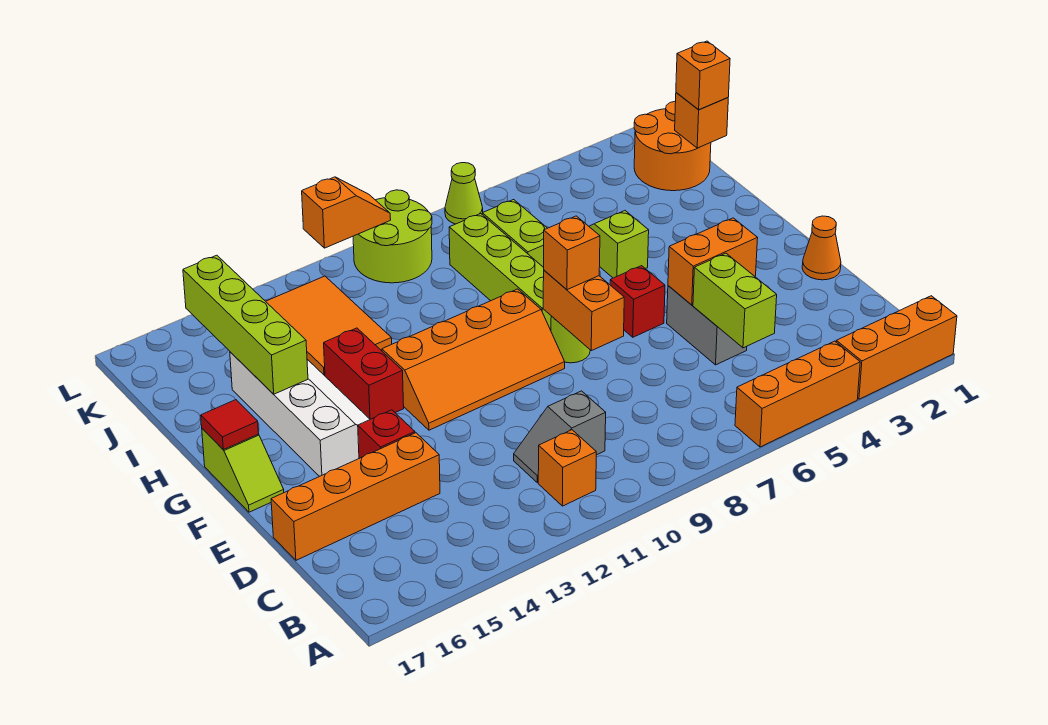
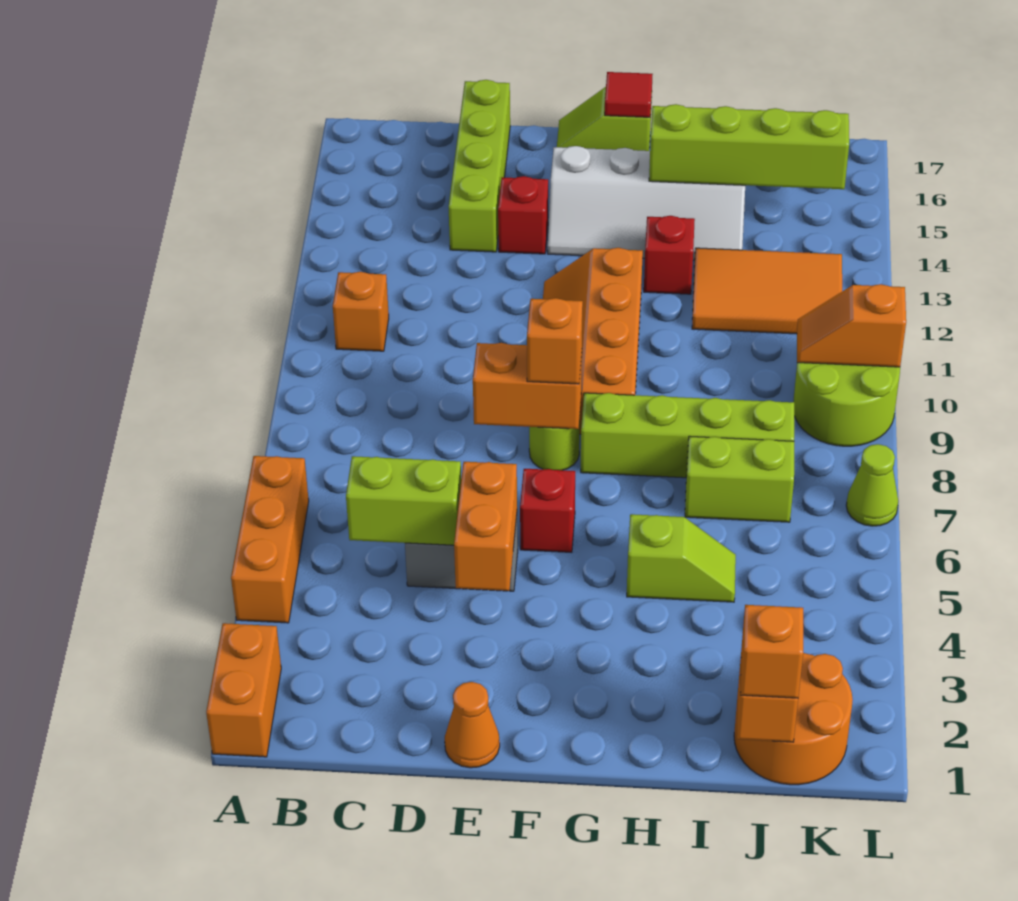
orange 1x3 brick [836,296,957,399] -> orange 1x2 brick [206,623,281,757]
grey 1x2 slope [514,391,606,483] -> none
orange 1x4 brick [271,433,440,560] -> lime 1x4 brick [449,80,510,252]
red 1x2 brick [324,328,404,419] -> red 1x1 brick [644,216,695,294]
orange 1x2 slope [302,177,391,248] -> orange 1x2 slope turned to [797,284,906,367]

